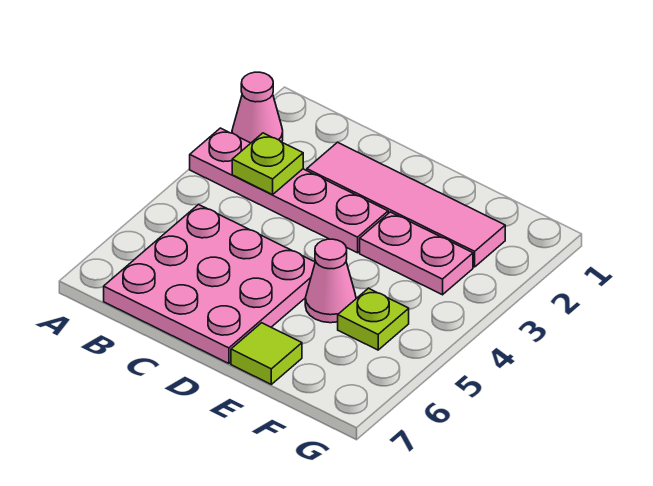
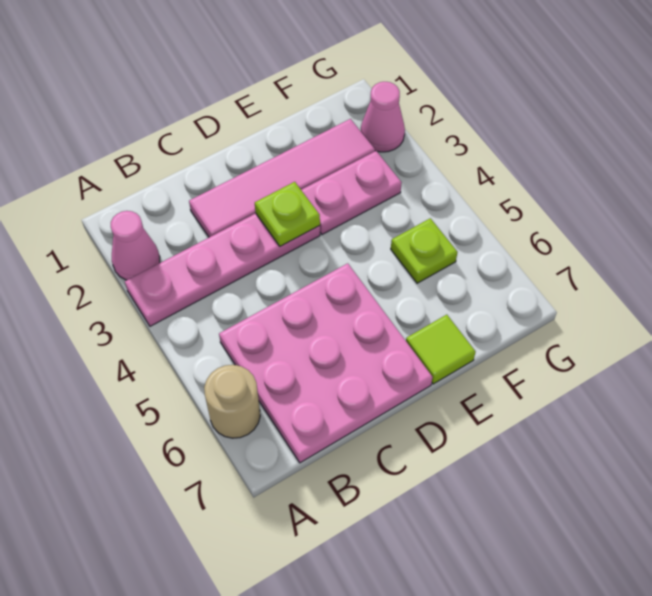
none -> tan 1x1 round brick [204,365,260,438]
lime 1x1 plate [232,133,303,195] -> lime 1x1 plate moved to [255,182,320,246]
pink 1x1 cone [305,239,356,323] -> pink 1x1 cone moved to [361,82,405,152]

